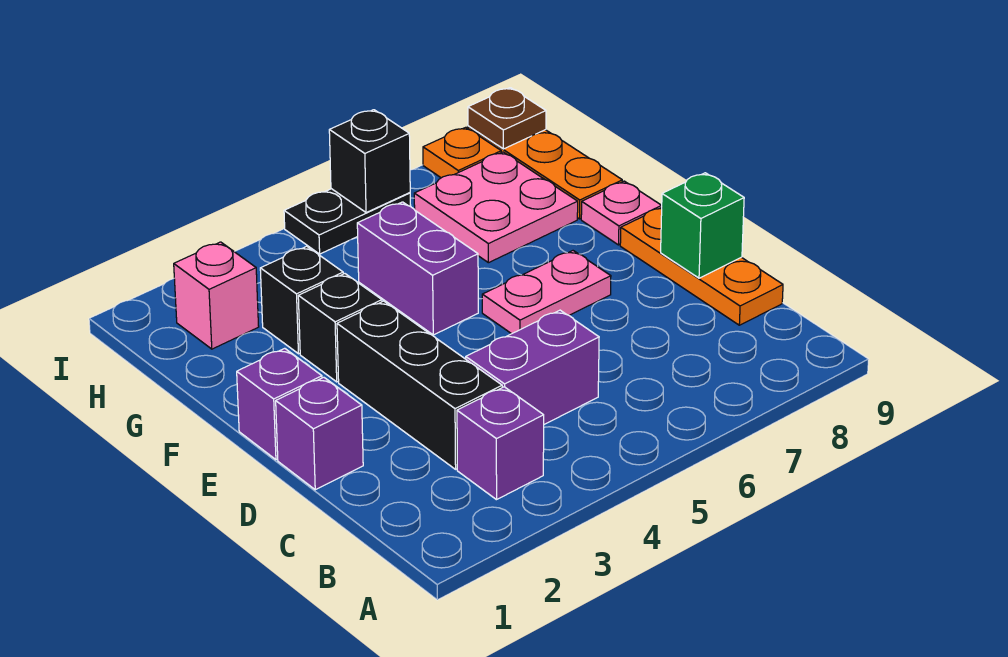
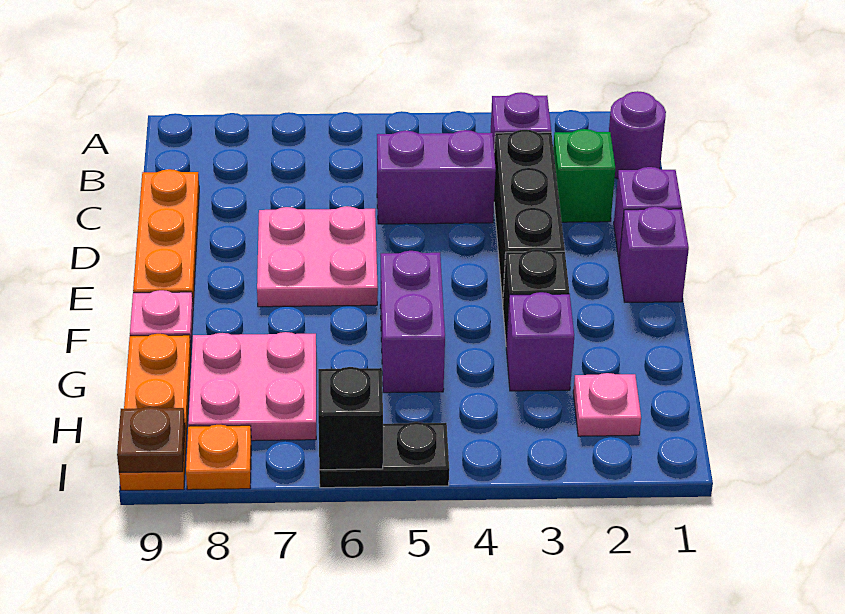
none -> purple 1x1 round brick [609,91,666,179]
green 1x1 brick [661,173,744,278] -> green 1x1 brick moved to [553,129,615,222]
pink 1x2 plate [482,251,611,334] -> pink 2x2 plate [257,206,378,307]
black 1x1 brick [260,246,343,354] -> purple 1x1 brick [506,292,574,391]
pink 1x1 brick [174,242,259,349] -> pink 1x1 plate [573,373,641,436]

